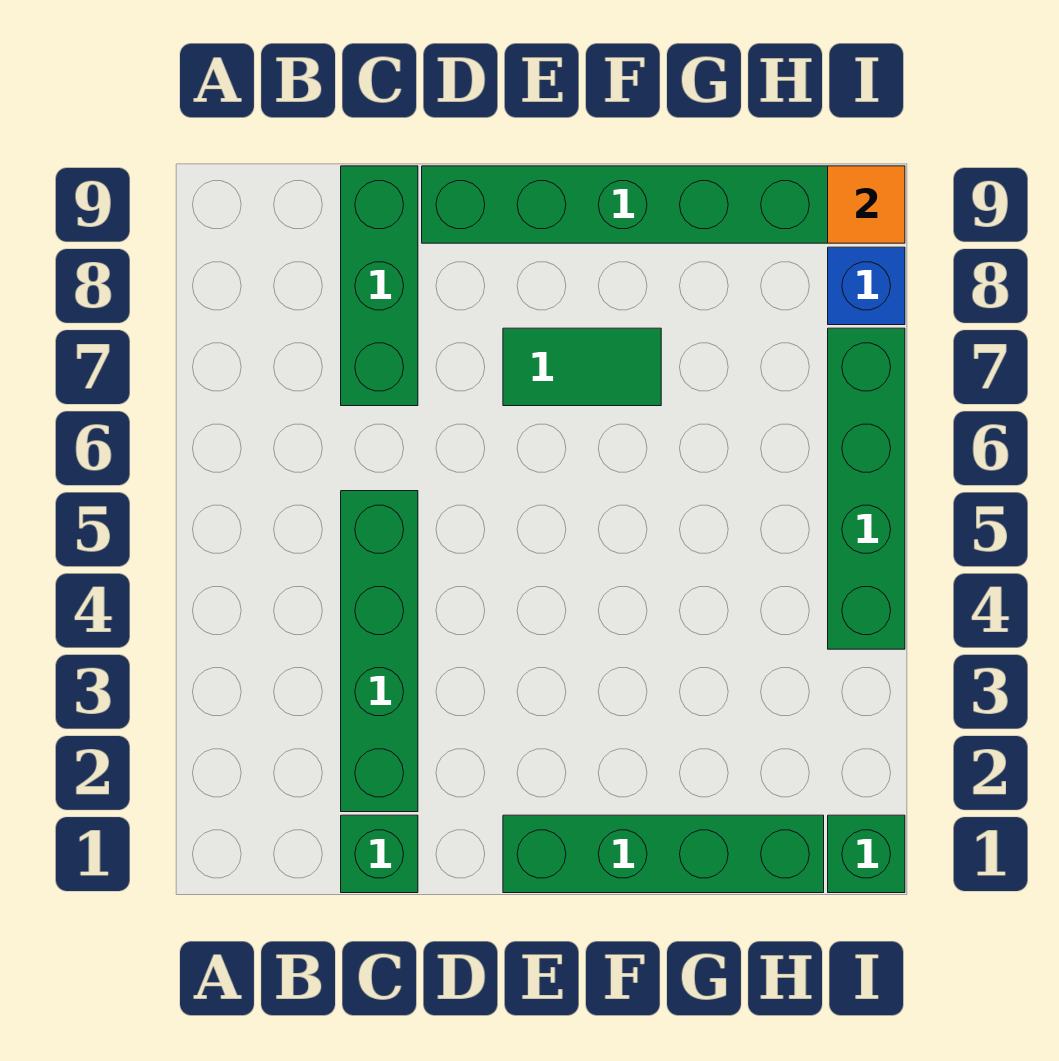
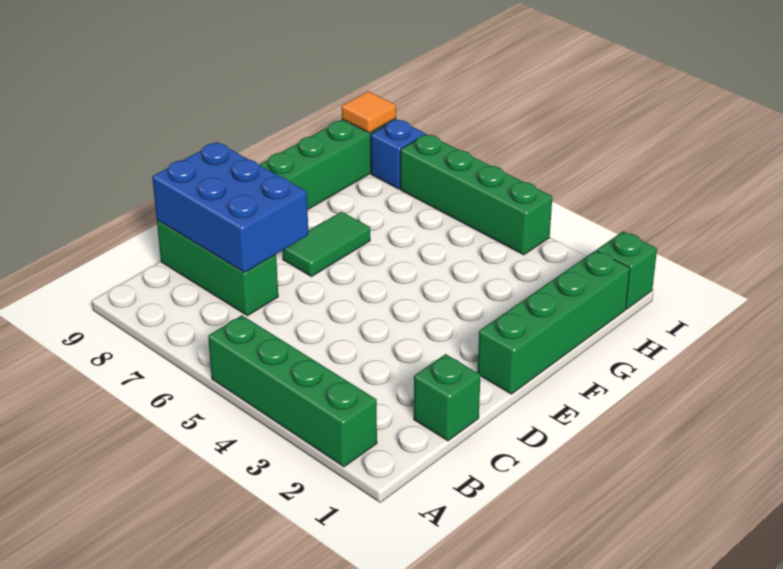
green 1x4 brick [341,491,418,812] -> green 1x4 brick moved to [208,315,377,467]
none -> blue 2x3 brick [152,142,308,273]

